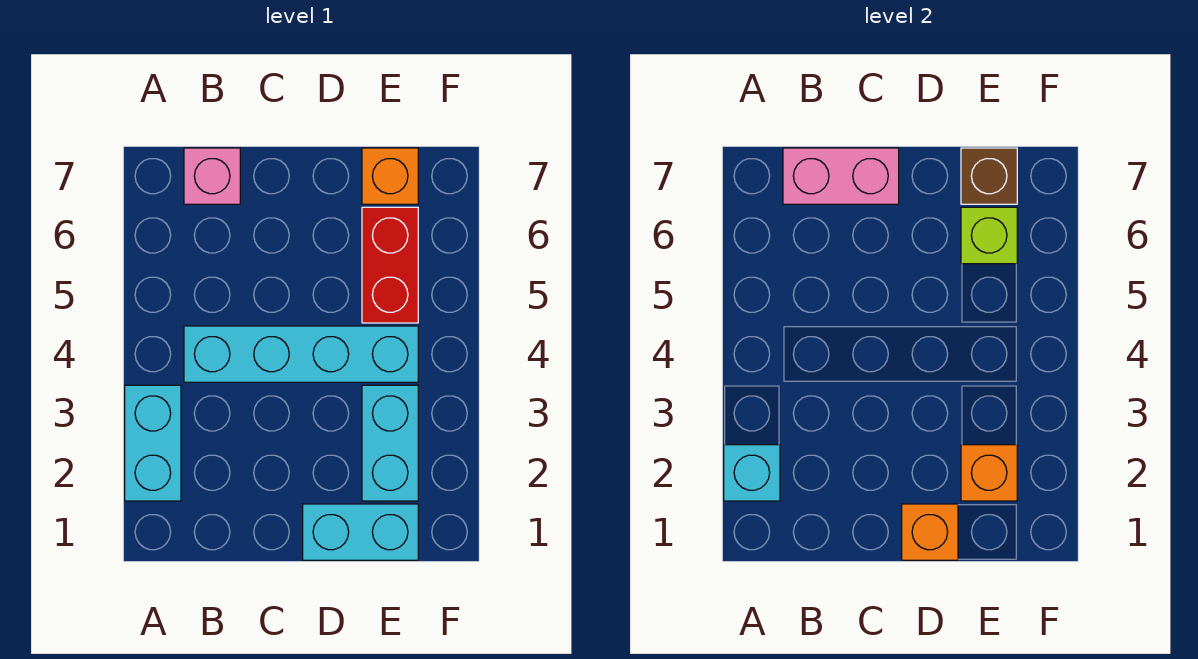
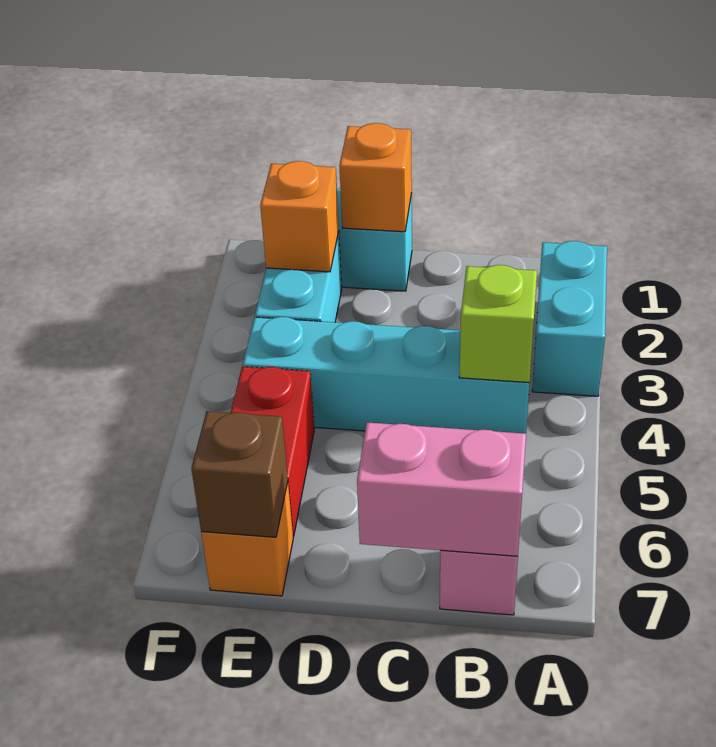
cyan 1x1 brick [724,445,780,501] -> none
lime 1x1 brick [961,207,1017,264] -> lime 1x1 brick moved to [459,265,537,383]

